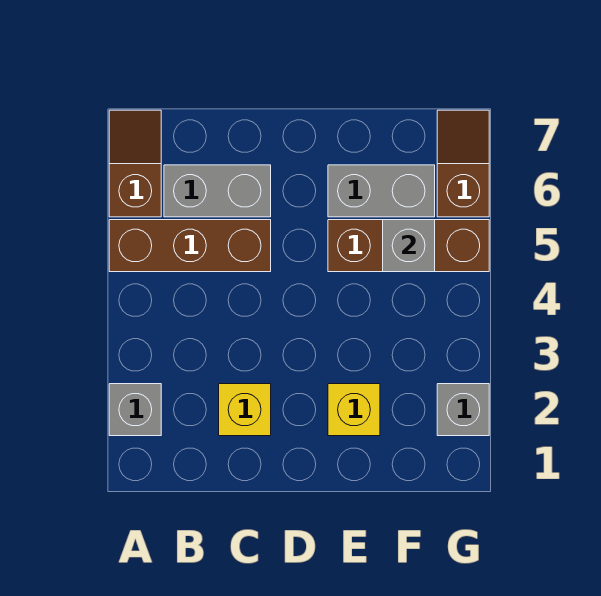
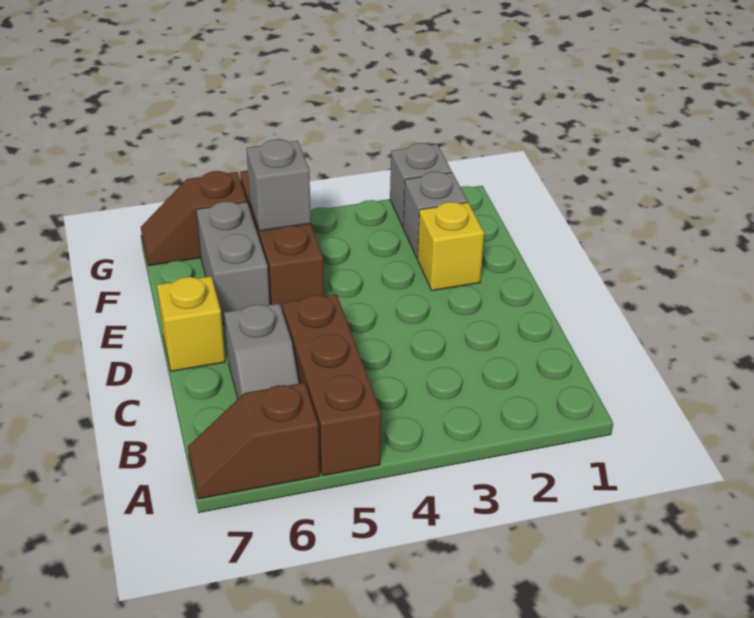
grey 1x1 brick [109,384,161,436] -> grey 1x1 brick moved to [403,172,468,258]
grey 1x2 brick [164,165,271,217] -> grey 1x2 slope [224,304,299,399]
yellow 1x1 brick [219,384,271,436] -> yellow 1x1 brick moved to [157,276,225,371]

